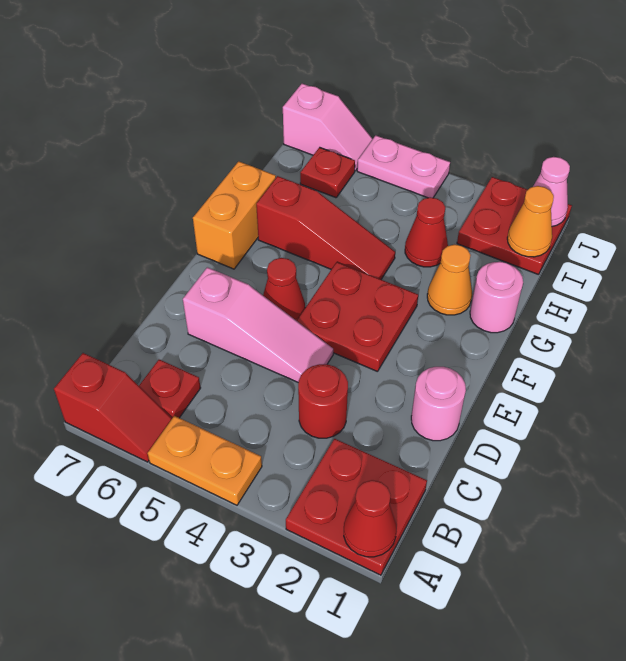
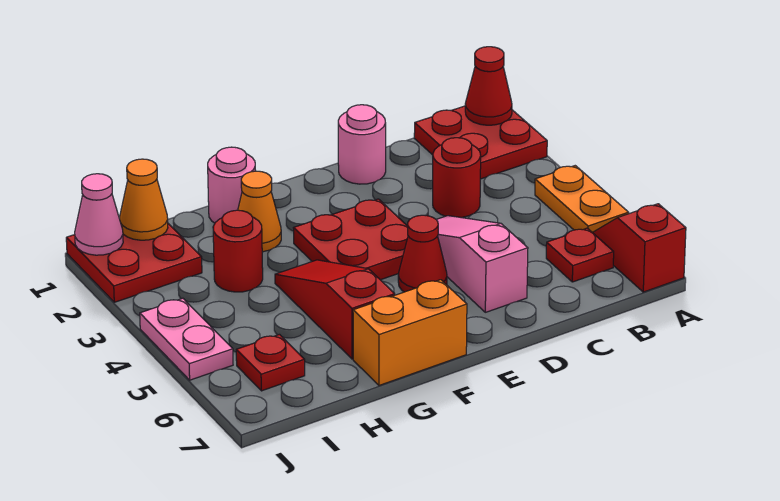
red 1x1 cone [405,197,448,267] -> red 1x1 round brick [213,210,263,292]
pink 1x2 slope [283,84,372,171] -> none

